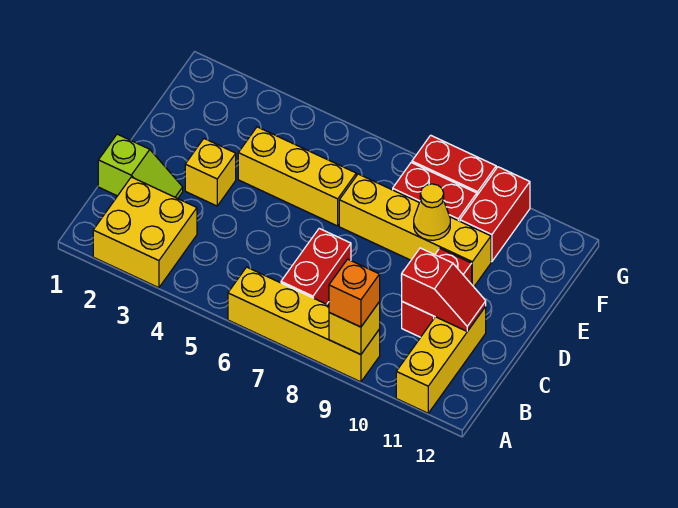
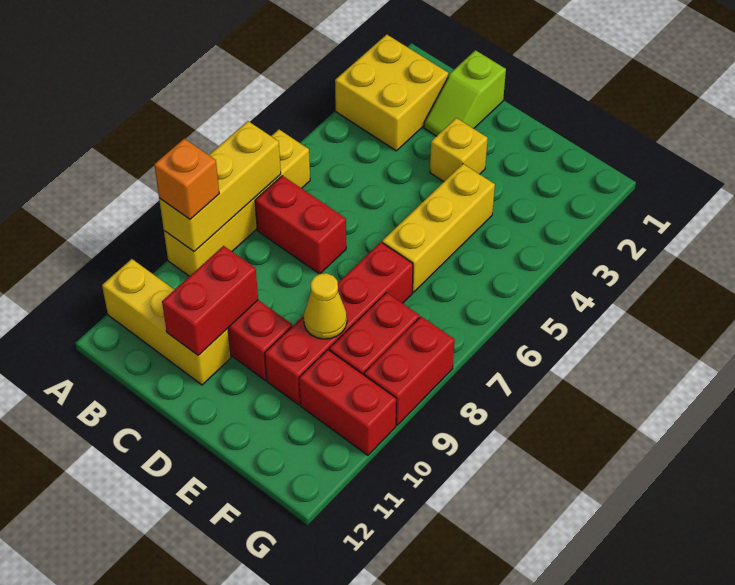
yellow 1x1 brick [329,302,380,355] -> yellow 1x3 brick [159,121,281,252]
red 1x2 slope [402,248,486,331] -> red 1x2 brick [162,246,258,355]
yellow 1x4 brick [339,174,491,287] -> red 1x4 brick [265,242,413,405]

